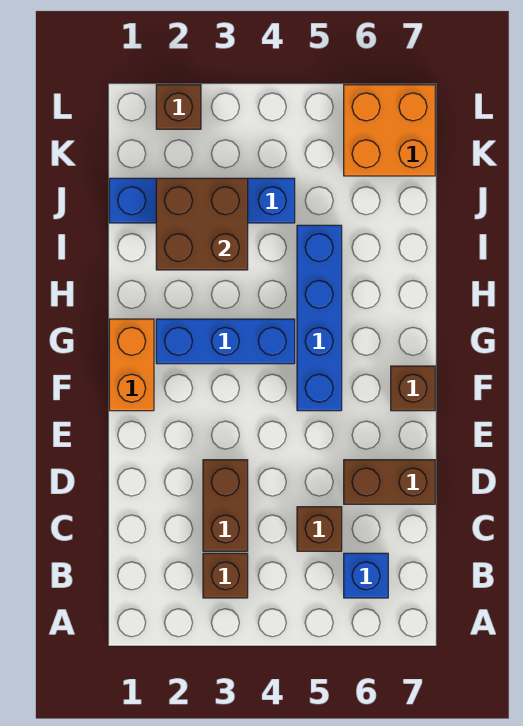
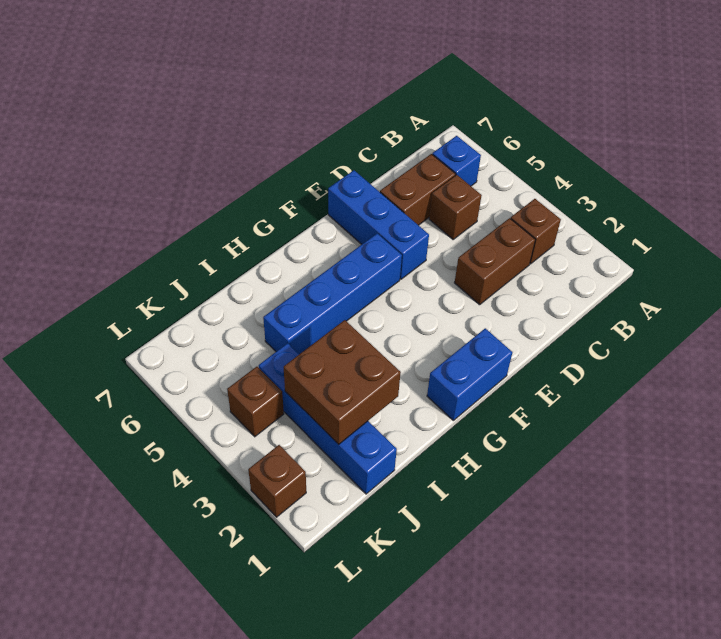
brown 1x2 brick [344,460,435,504] -> brown 1x2 brick turned to [380,154,455,225]
orange 1x2 brick [109,319,154,411] -> blue 1x2 brick [427,328,512,420]
brown 1x1 brick [391,366,435,411] -> brown 1x1 brick moved to [227,367,284,437]
blue 1x3 brick [156,319,295,364] -> blue 1x3 brick moved to [328,170,429,279]
orange 2x2 brick [344,85,435,176] -> none

